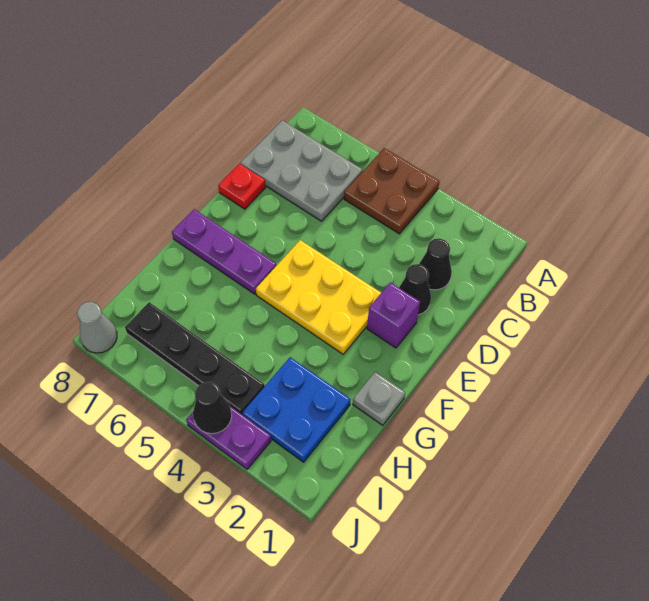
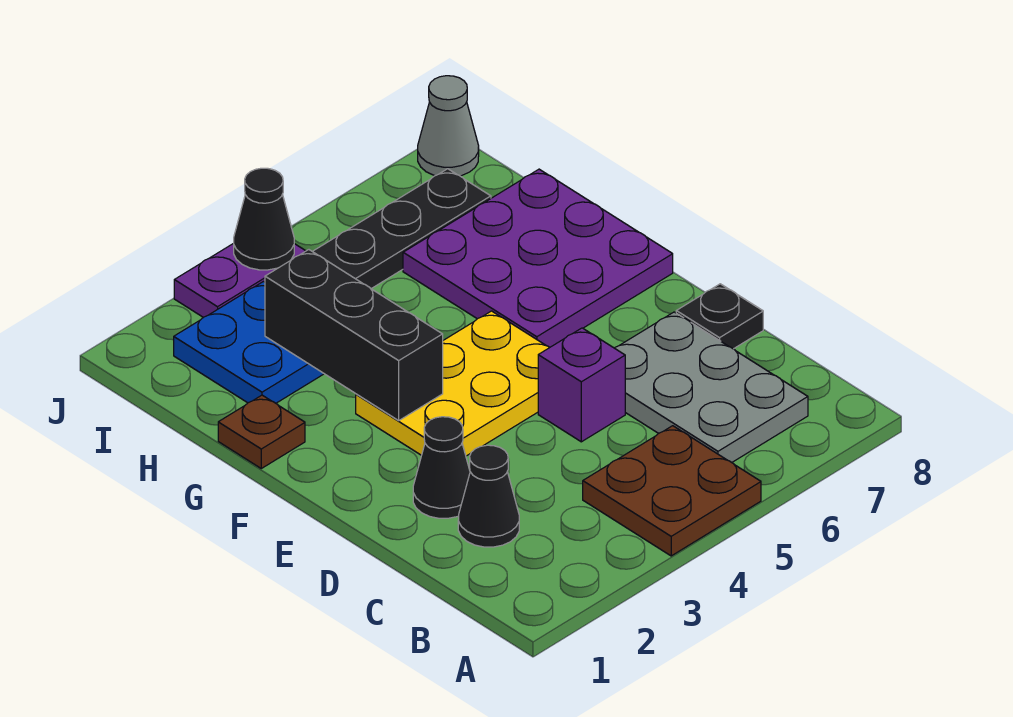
grey 2x3 plate [241,120,363,221] -> grey 2x3 plate turned to [615,312,808,462]
red 1x1 plate [218,164,266,209] -> black 1x1 plate [676,284,763,349]
purple 1x1 brick [367,282,420,348] -> purple 1x1 brick moved to [538,328,625,442]
none -> black 1x3 brick [265,250,443,420]
purple 1x3 plate [172,209,276,294] -> purple 3x3 plate [403,169,673,347]
grey 1x1 plate [353,372,405,425] -> brown 1x1 plate [218,395,305,468]

